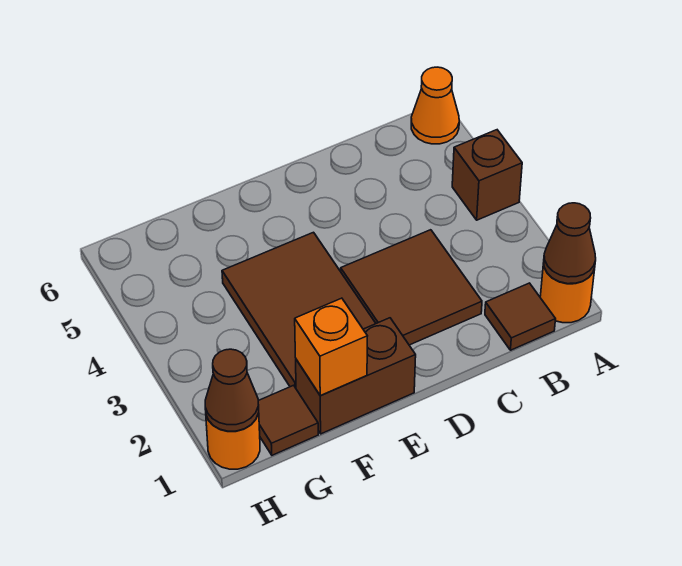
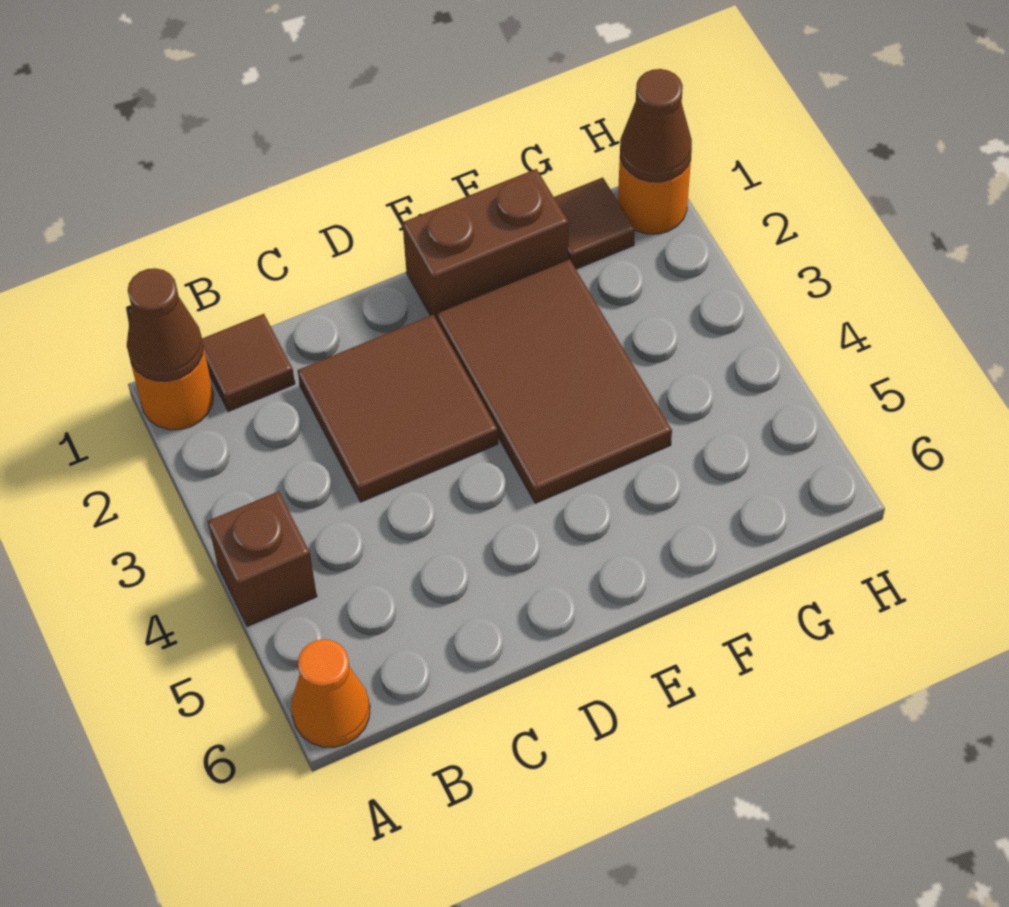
orange 1x1 brick [295,298,367,396] -> none

